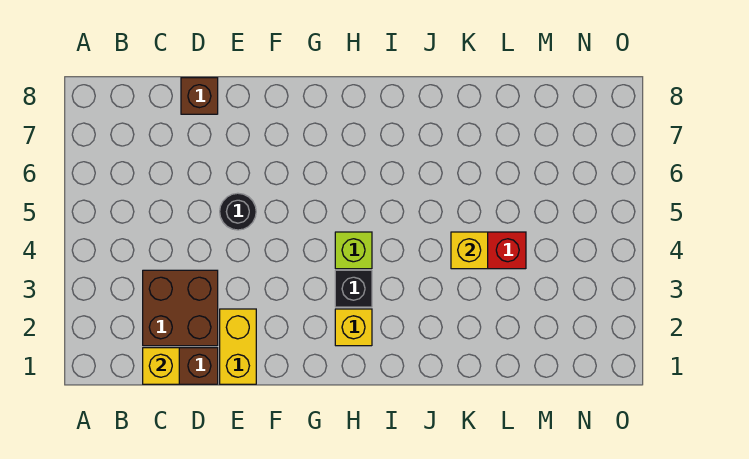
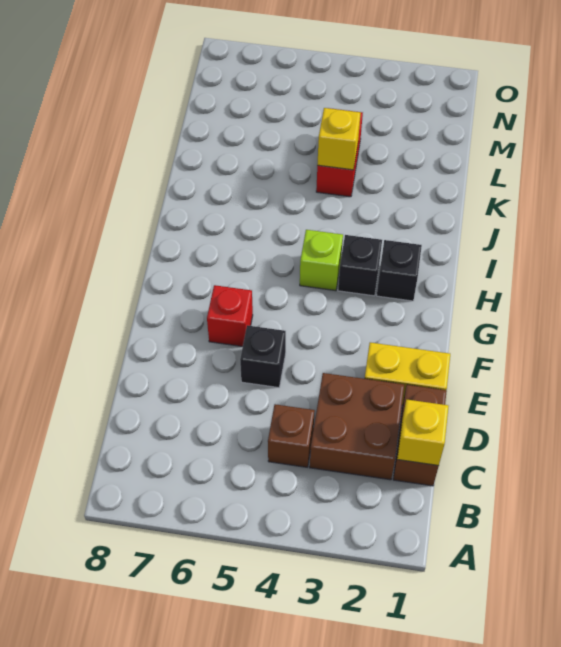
brown 1x1 brick [181,78,218,114] -> brown 1x1 brick moved to [268,404,315,467]
black 1x1 round brick [220,193,256,230] -> black 1x1 brick [240,325,286,388]
none -> red 1x1 brick [207,285,253,346]
yellow 1x1 brick [335,309,372,346] -> black 1x1 brick [377,240,422,301]

